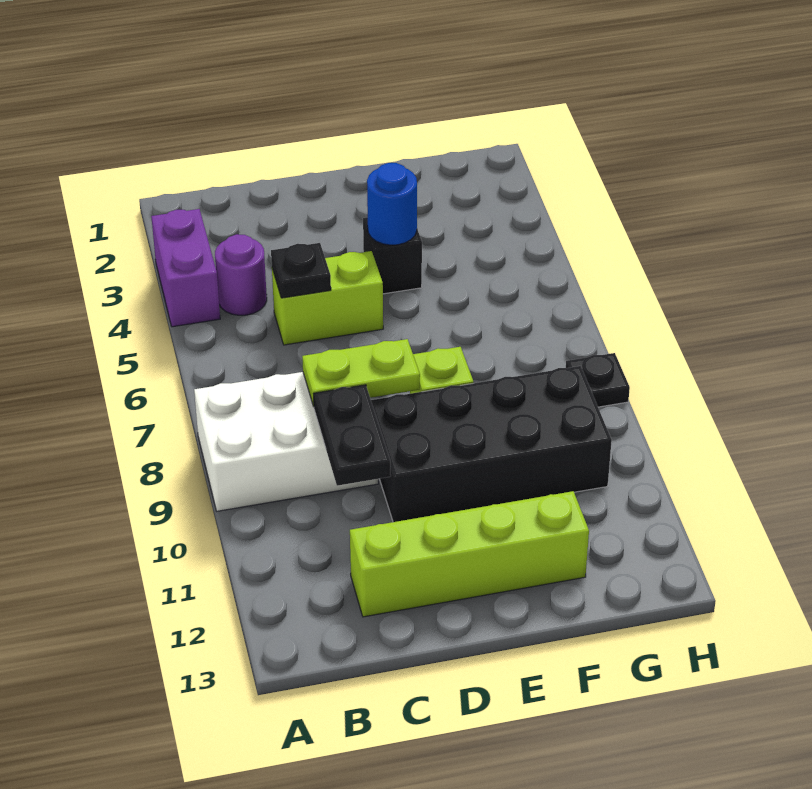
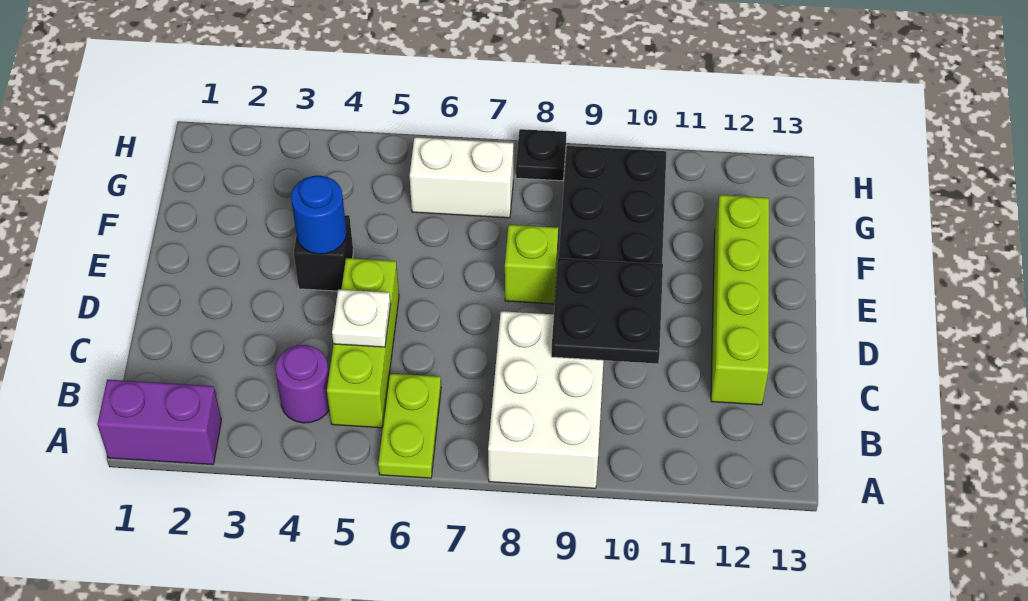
purple 1x2 brick [151,209,220,327] -> purple 1x2 brick moved to [97,380,221,465]
lime 1x2 brick [272,251,383,345] -> lime 1x3 brick [327,258,399,428]
black 1x1 plate [271,243,331,298] -> white 1x1 plate [332,289,391,347]
lime 1x2 plate [302,339,420,407] -> lime 1x2 plate moved to [378,373,441,478]
black 1x2 plate [314,385,391,486] -> black 2x2 plate [551,258,663,364]
none -> white 1x2 brick [410,137,513,218]

